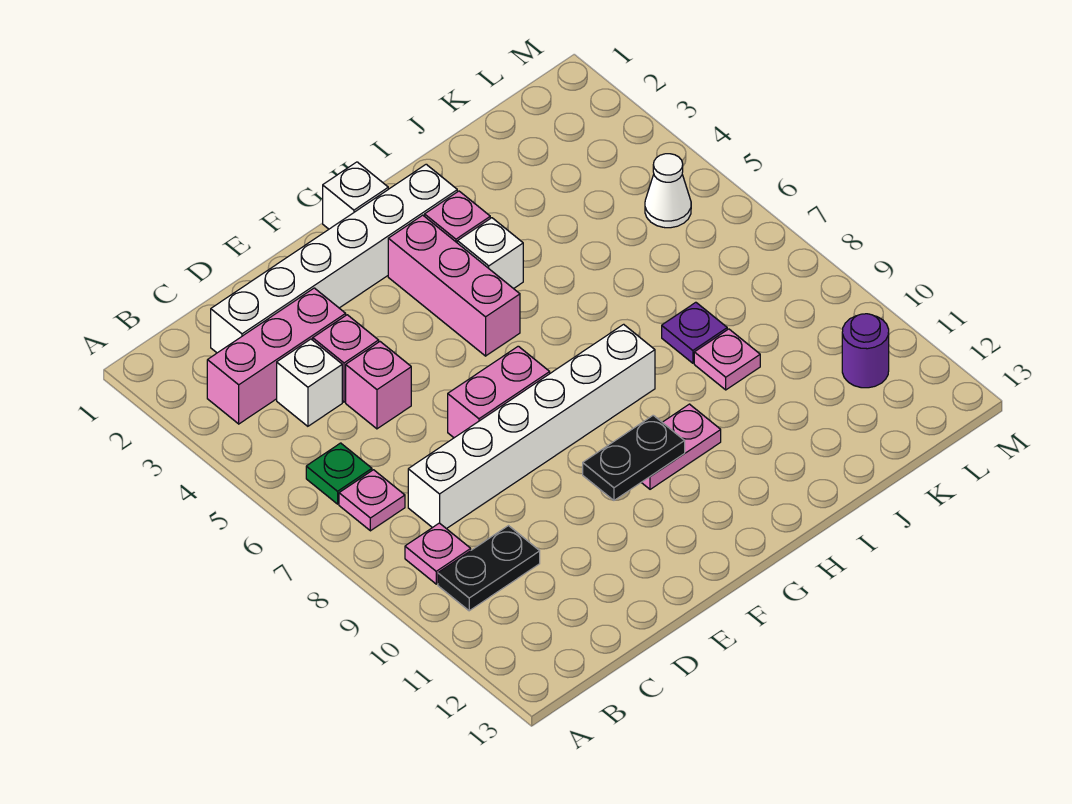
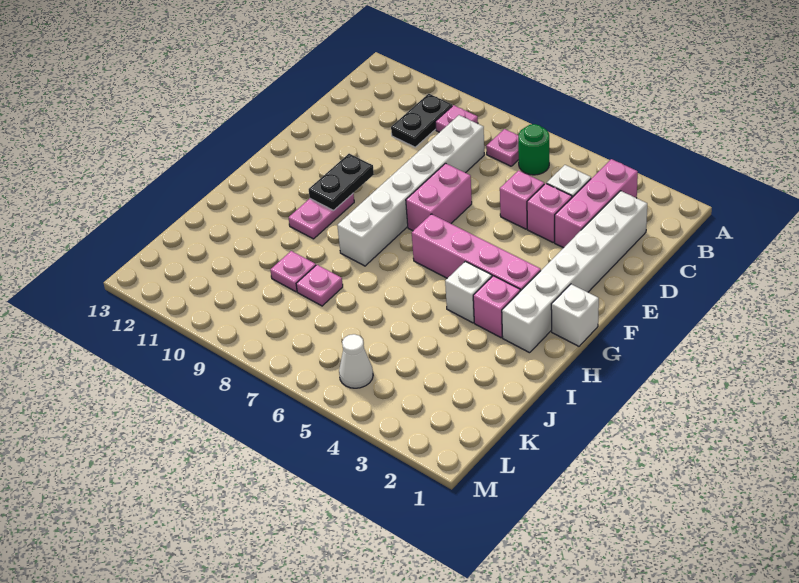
green 1x1 plate [306,443,372,504] -> green 1x1 round brick [518,124,549,175]
pink 1x3 brick [388,215,520,356] -> pink 1x4 brick [412,214,541,291]
purple 1x1 plate [662,302,727,363] -> pink 1x1 plate [296,265,343,306]
purple 1x1 round brick [842,314,889,388] -> none

